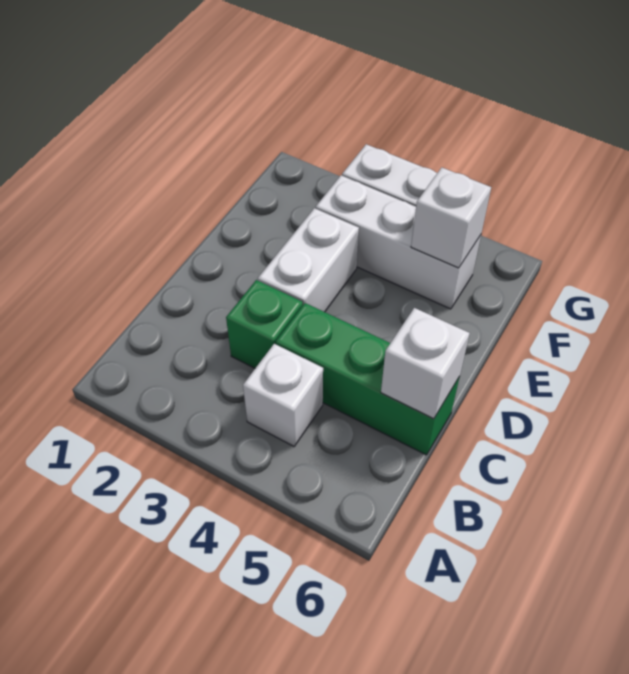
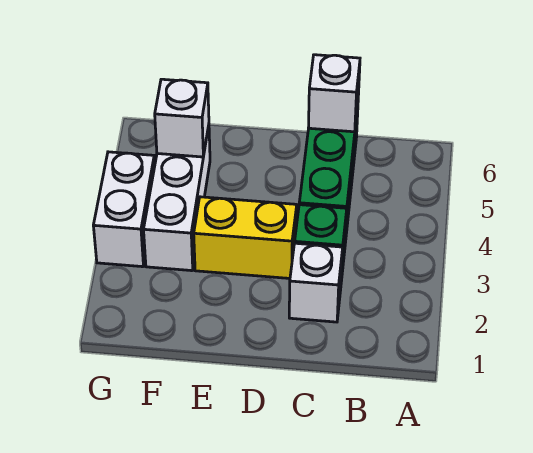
white 1x1 brick [243,344,323,446] -> white 1x1 brick moved to [289,243,343,322]
white 1x2 brick [258,208,359,312] -> yellow 1x2 brick [194,197,297,278]

